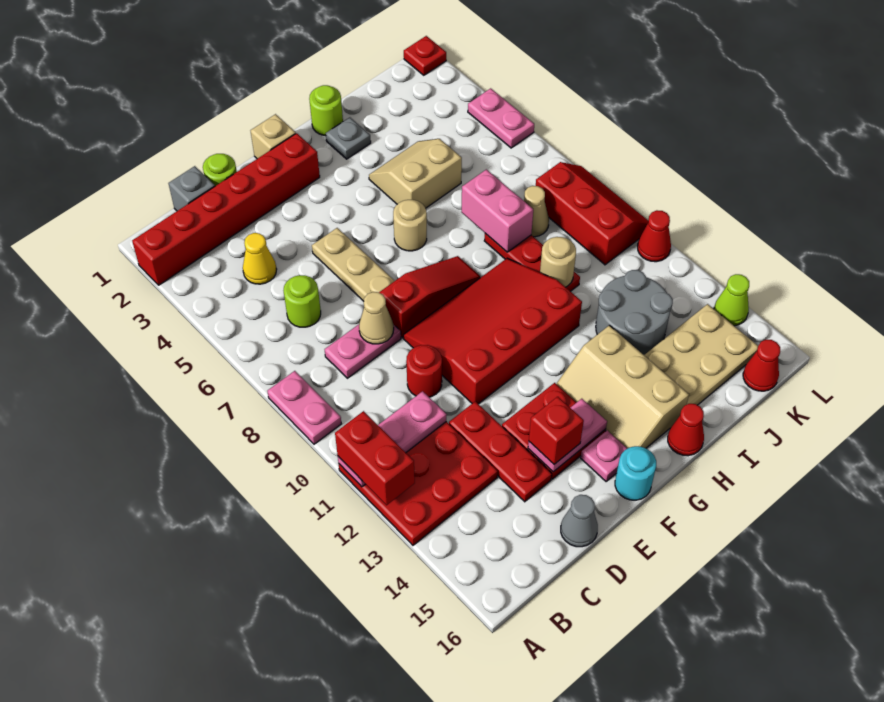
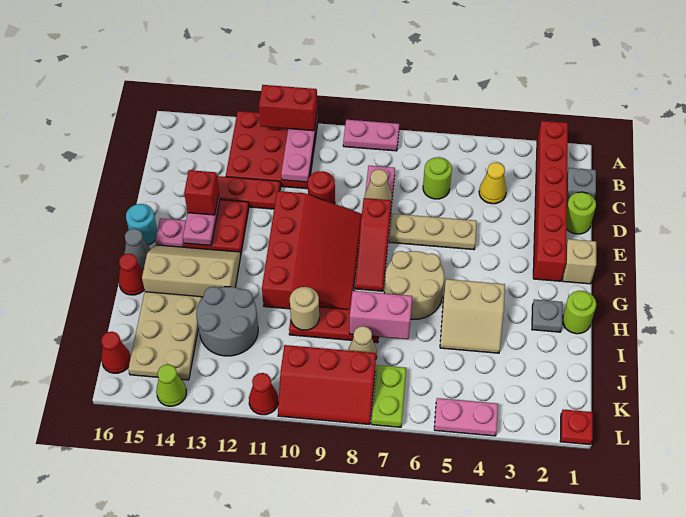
grey 1x1 cone [561,495,598,547] -> grey 1x1 cone moved to [125,229,151,269]
tan 1x1 round brick [393,200,427,251] -> tan 2x2 round brick [384,251,444,319]
tan 2x2 slope [369,139,462,208] -> tan 2x2 slope turned to [440,279,505,353]
none -> lime 1x2 plate [372,365,406,427]

